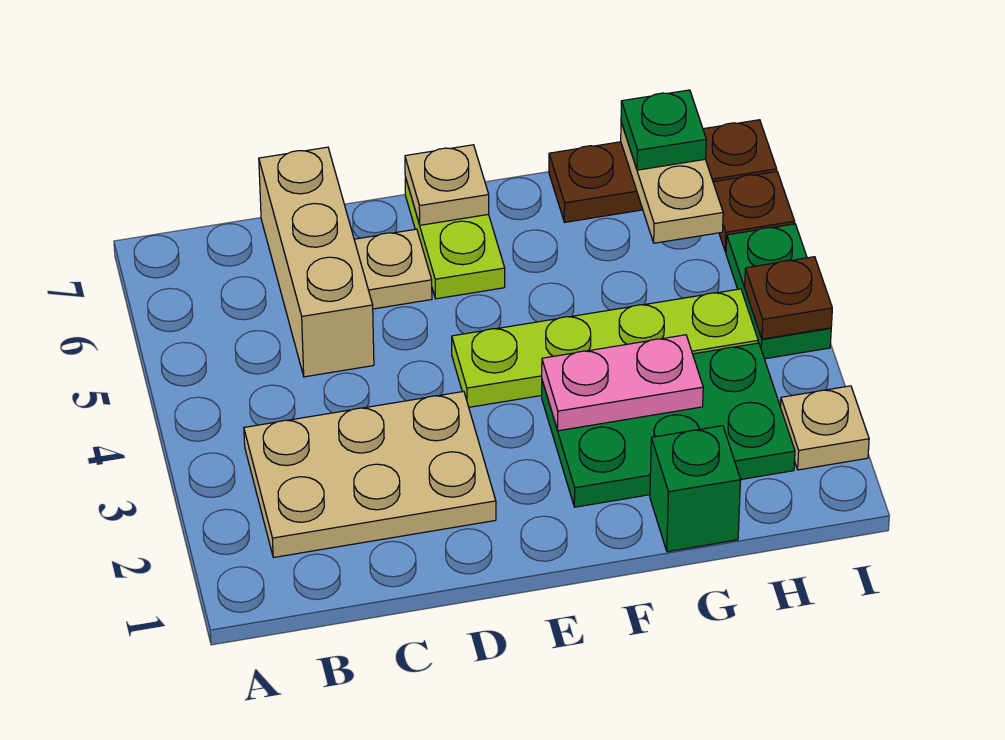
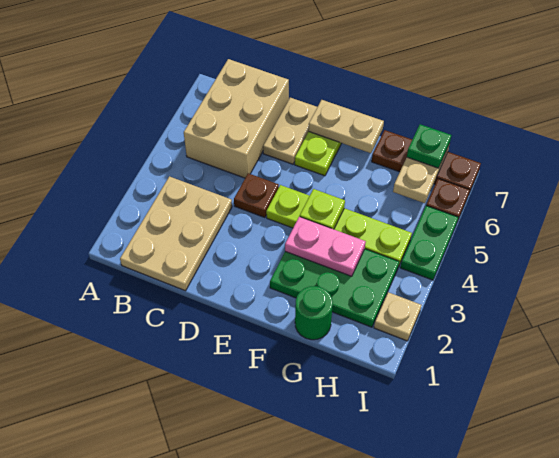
tan 2x3 plate [244,391,496,558] -> tan 2x3 plate turned to [120,176,232,291]
tan 1x3 brick [259,147,374,377] -> tan 2x3 brick [184,59,289,178]
tan 1x1 plate [354,229,432,309] -> tan 1x2 plate [263,98,317,164]
tan 1x1 plate [405,145,489,225] -> tan 1x2 plate [309,100,384,153]
none -> lime 1x1 plate [300,189,345,229]
green 1x1 brick [650,426,741,552] -> green 1x1 round brick [295,286,333,340]
brown 1x1 plate [745,257,832,339] -> brown 1x1 plate moved to [234,173,279,218]

